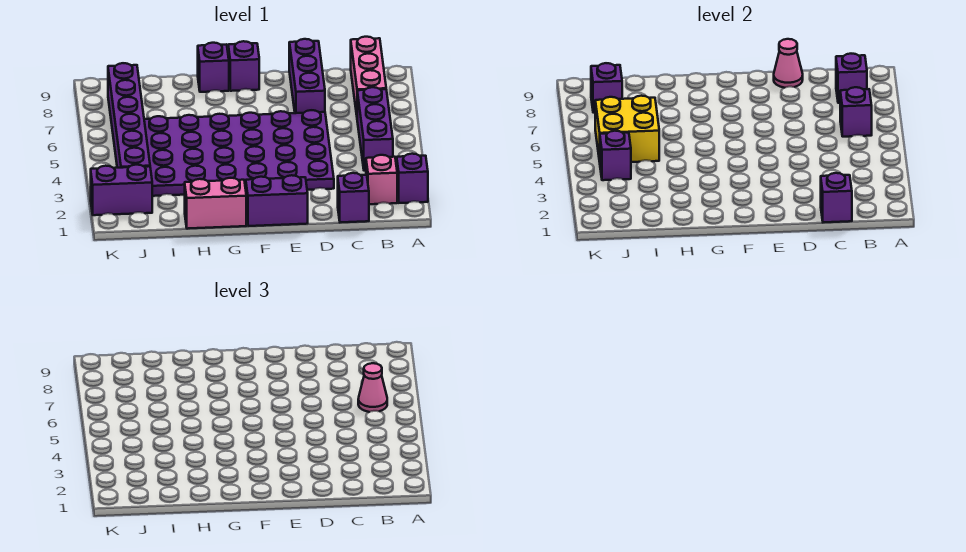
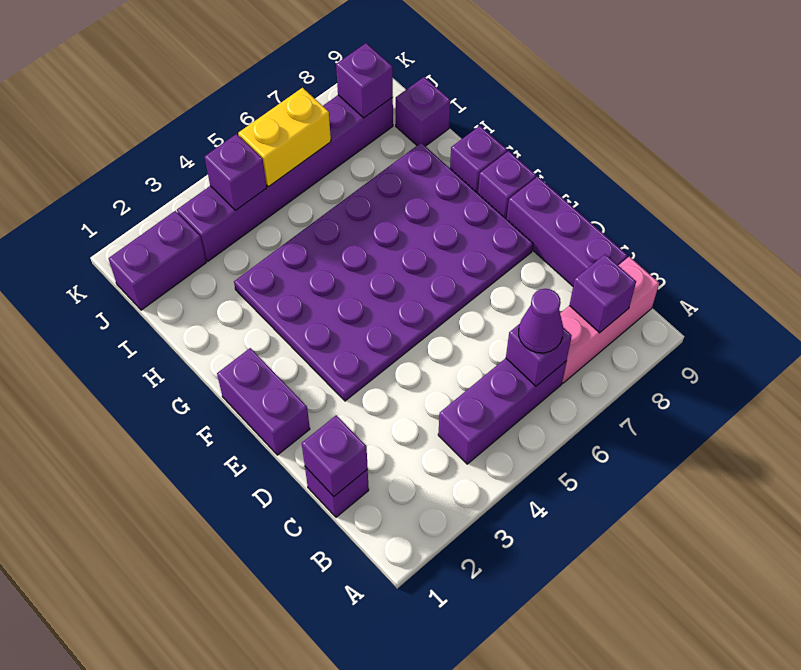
purple 1x1 brick [397,154,428,203] -> purple 1x1 brick moved to [396,77,450,146]
pink 1x1 brick [366,155,397,204] -> none
pink 1x1 cone [358,363,387,412] -> purple 1x1 cone [519,289,563,353]
purple 4x6 plate [144,110,334,196] -> purple 4x6 plate turned to [234,143,533,401]
purple 1x3 brick [289,39,325,113] -> purple 1x3 brick turned to [507,177,628,286]
pink 1x1 cone [774,39,803,88] -> none
pink 1x2 brick [185,178,246,229] -> none
yellow 2x2 brick [595,96,659,162] -> yellow 1x2 brick [238,88,331,187]
purple 1x2 brick [91,165,152,215] -> purple 1x2 brick turned to [108,211,206,310]

